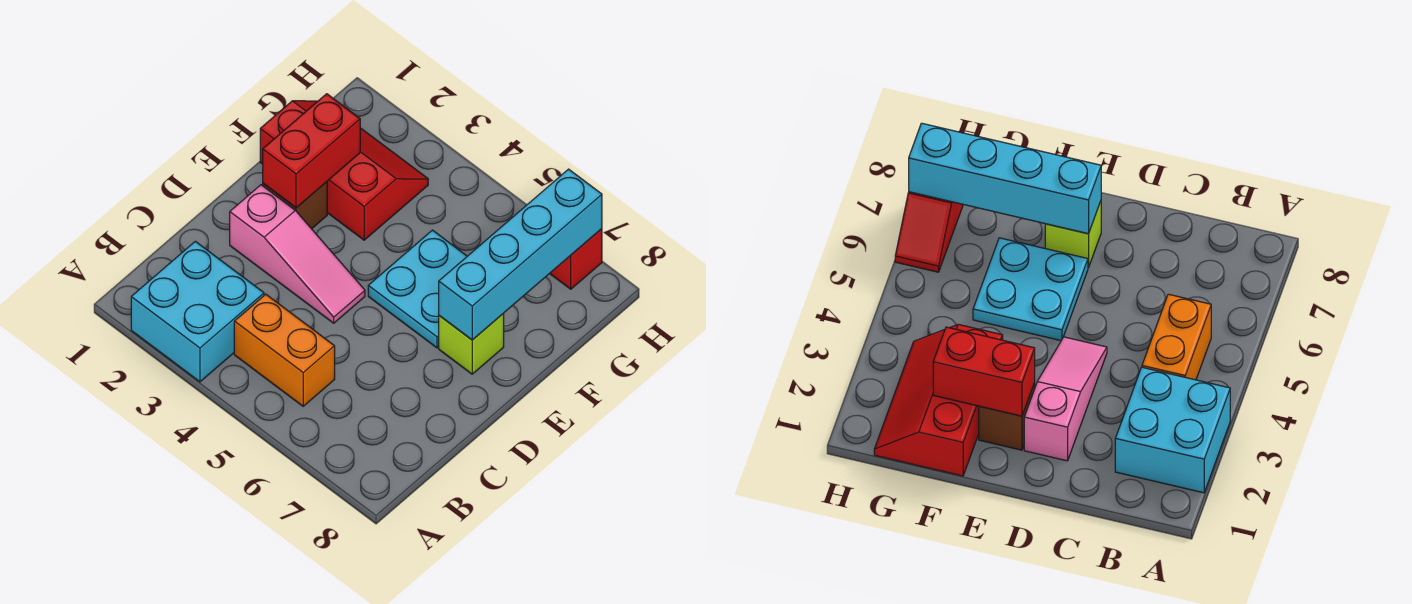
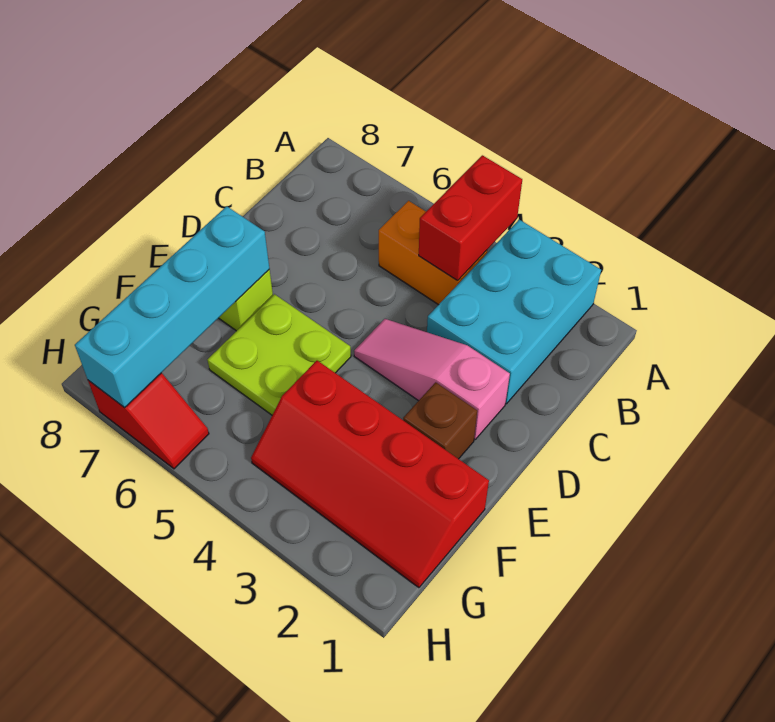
cyan 2x2 brick [131,241,264,382] -> cyan 2x3 brick [427,220,601,404]
red 1x2 brick [263,94,360,208] -> red 1x2 brick moved to [419,155,522,281]
cyan 2x2 plate [368,230,467,348] -> lime 2x2 plate [207,294,351,415]
red 2x3 slope [260,101,428,240] -> red 2x4 slope [251,361,489,588]

